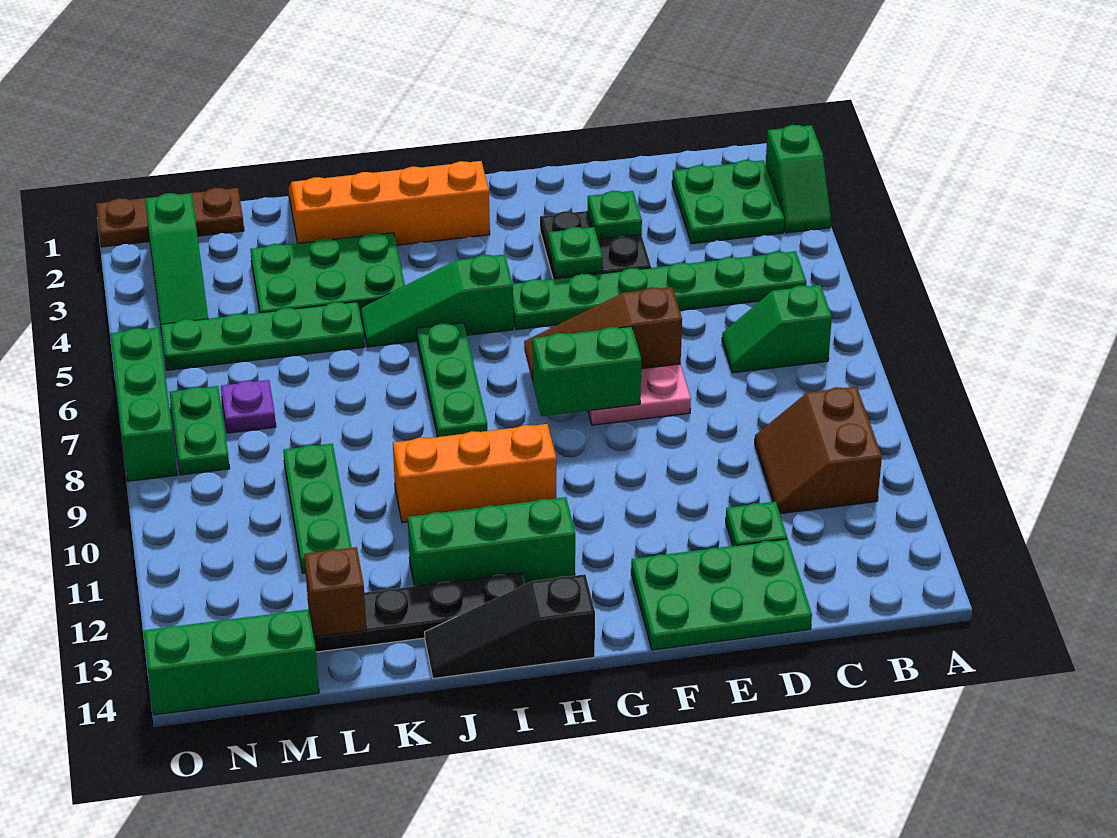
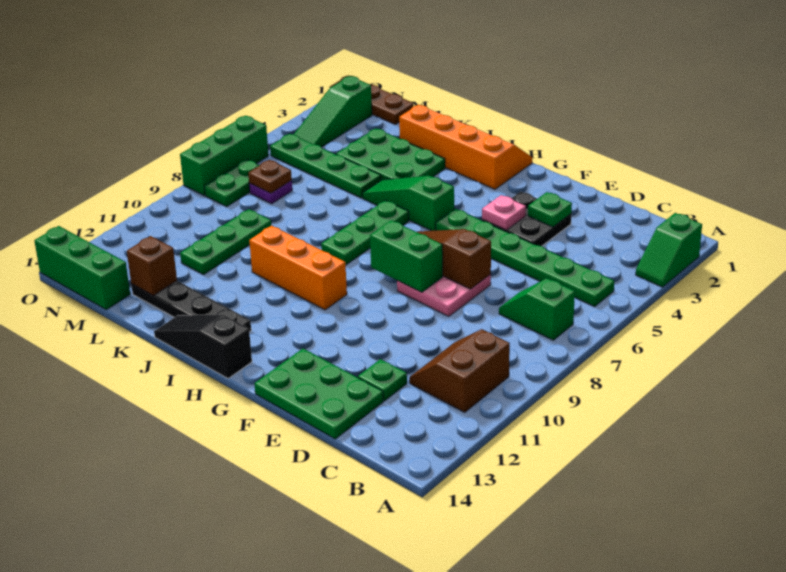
green 2x2 plate [672,160,784,244] -> none
green 1x1 plate [548,227,603,277] -> pink 1x1 plate [482,195,526,230]
green 1x3 brick [408,497,575,586] -> none
none -> brown 1x1 plate [248,160,292,193]

